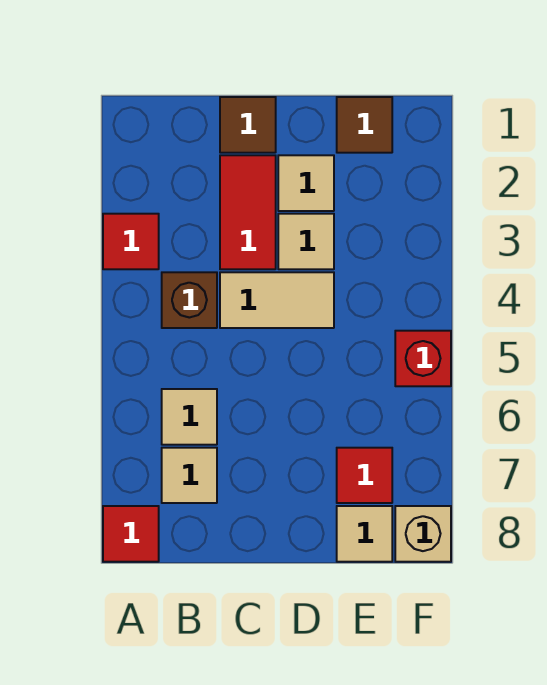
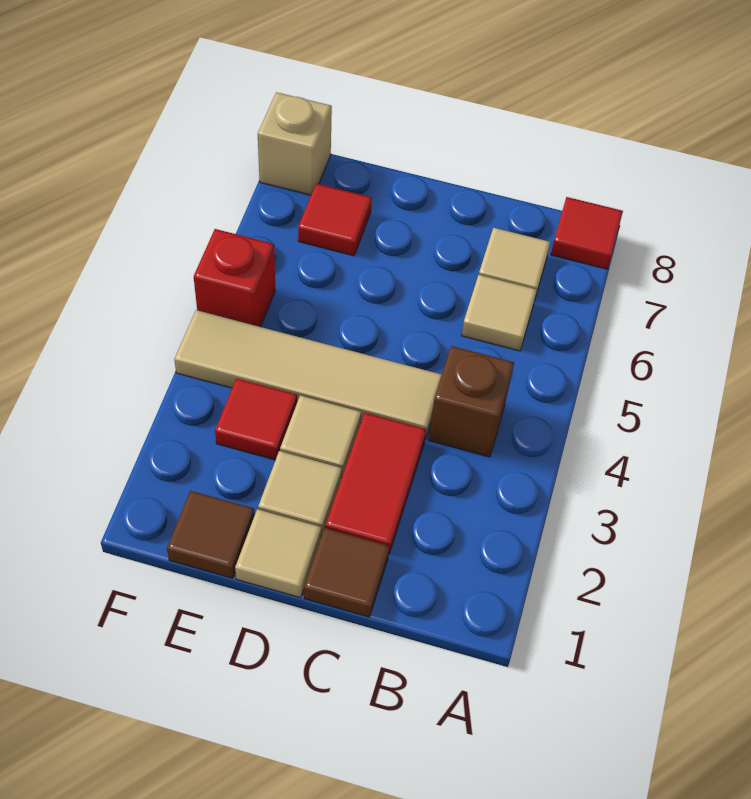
red 1x1 tile [103,214,159,269] -> red 1x1 tile moved to [215,379,297,460]
tan 1x2 tile [220,272,334,328] -> tan 1x4 tile [174,310,442,439]
tan 1x1 tile [337,506,392,562] -> tan 1x1 tile moved to [235,509,321,598]

